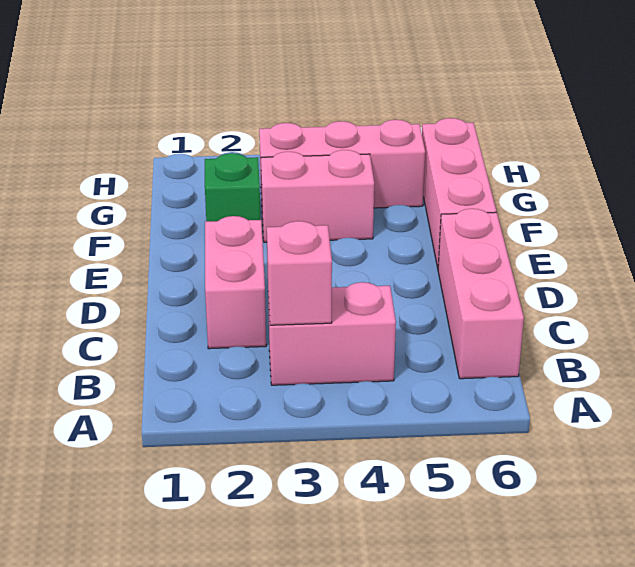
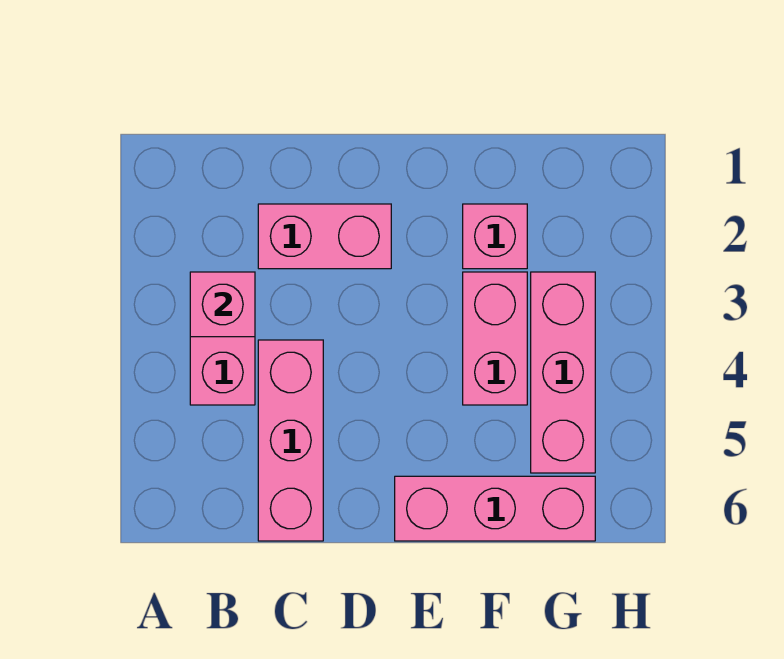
pink 1x3 brick [438,209,524,379] -> pink 1x3 brick turned to [258,340,323,541]
green 1x1 brick [205,153,260,221] -> pink 1x1 brick [463,204,527,269]

